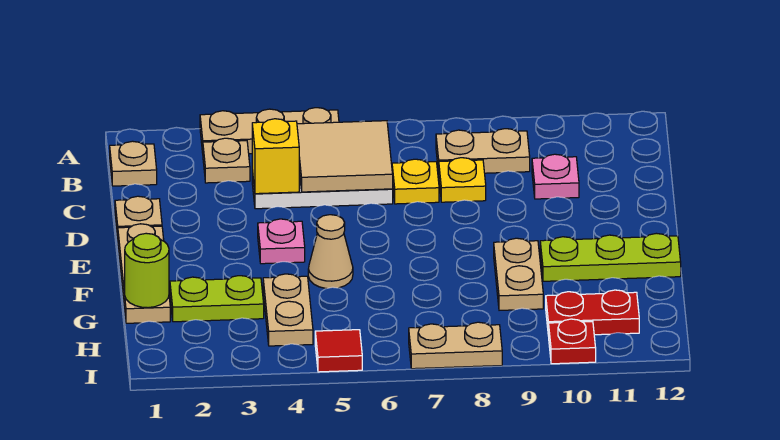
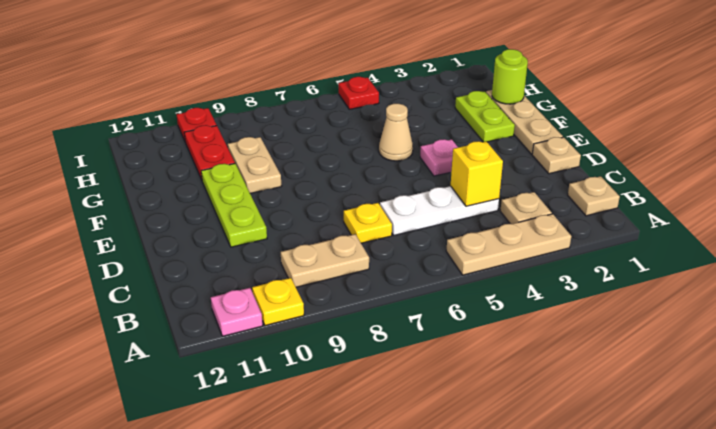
tan 2x2 tile [297,121,393,192] -> none
yellow 1x1 plate [439,158,486,202] -> yellow 1x1 plate moved to [252,278,304,326]
pink 1x1 plate [532,154,579,199] -> pink 1x1 plate moved to [211,288,263,336]
lime 1x3 plate [540,233,681,281] -> lime 1x3 plate turned to [201,164,267,247]
lime 1x2 plate [170,276,264,322] -> lime 1x2 plate turned to [455,91,515,142]
tan 1x2 plate [263,274,313,346] -> none
red 1x2 plate [546,290,639,336] -> red 1x2 plate turned to [184,125,235,180]
red 1x1 tile [315,330,362,372] -> red 1x1 plate [338,77,379,109]
tan 1x2 plate [409,322,502,369] -> none

